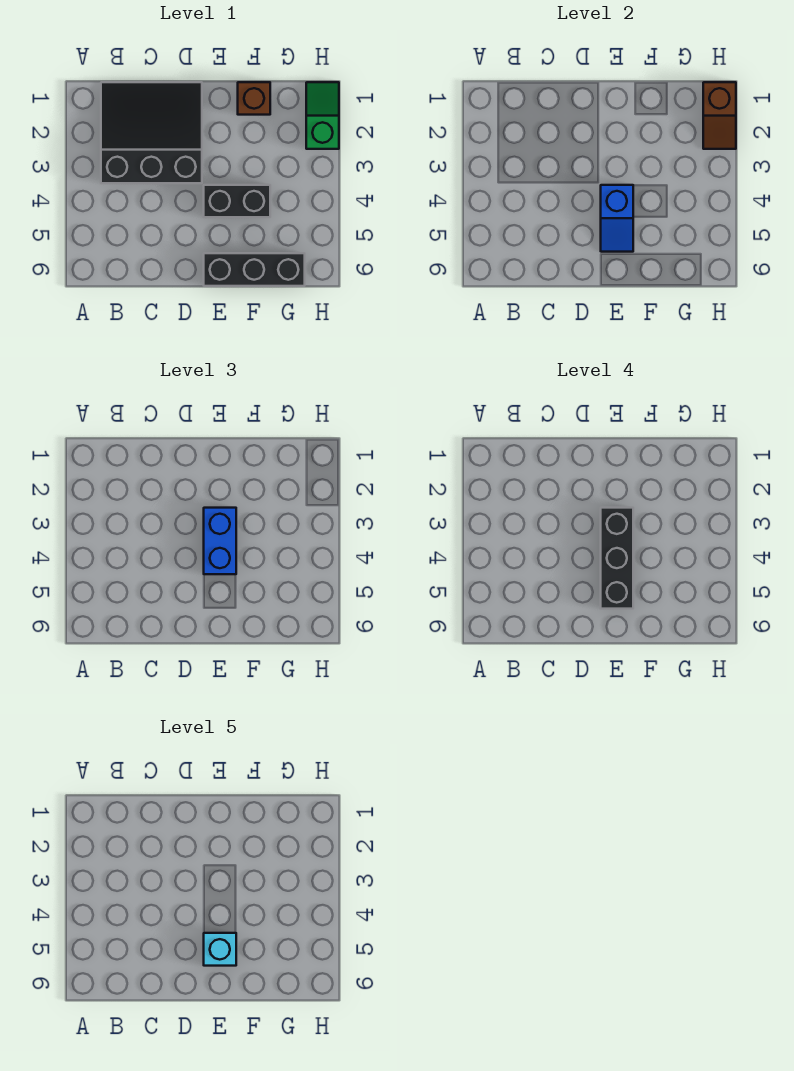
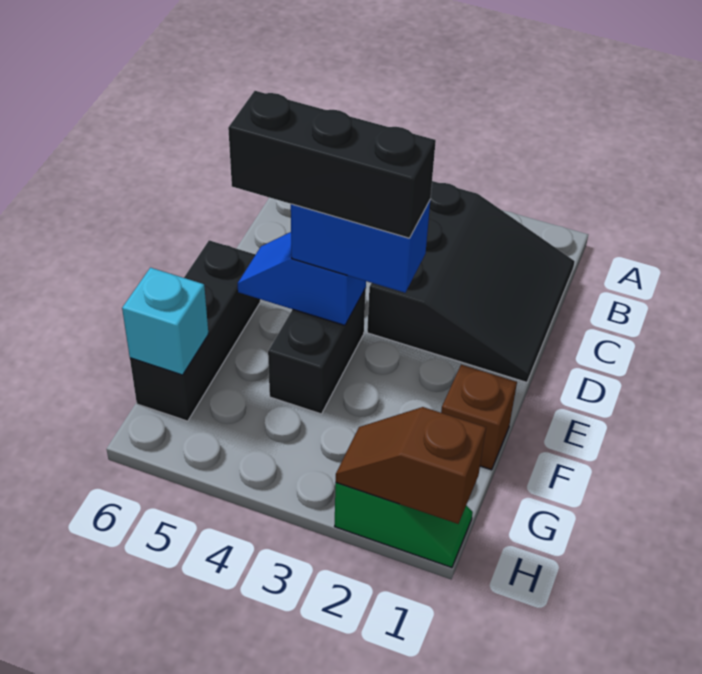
cyan 1x1 brick [204,933,236,966] -> cyan 1x1 brick moved to [122,268,208,375]

